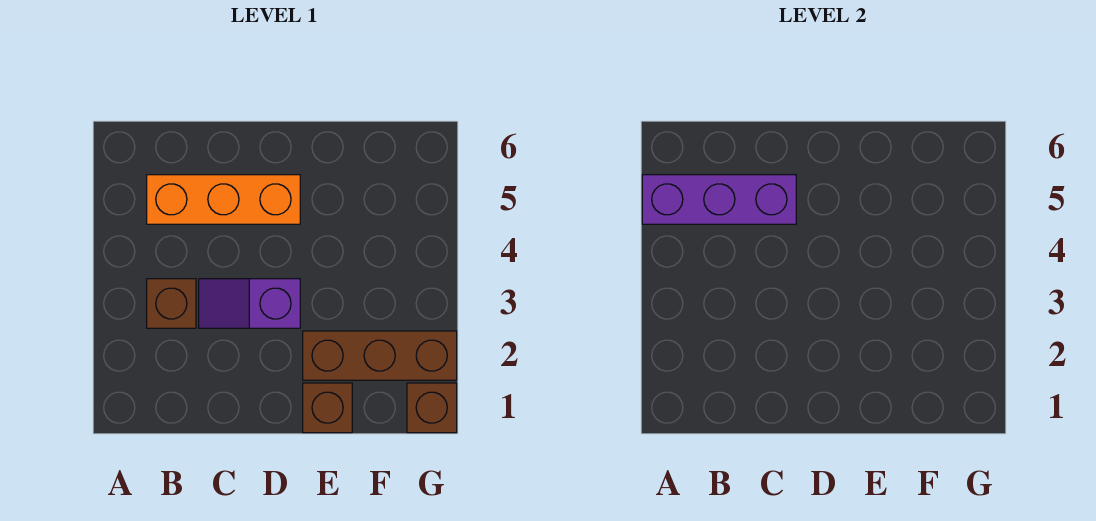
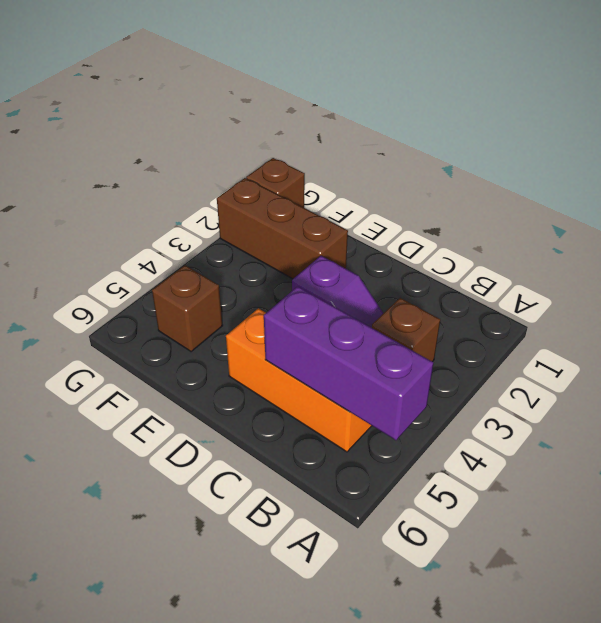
brown 1x1 brick [303,383,352,433] -> brown 1x1 brick moved to [152,265,223,351]

